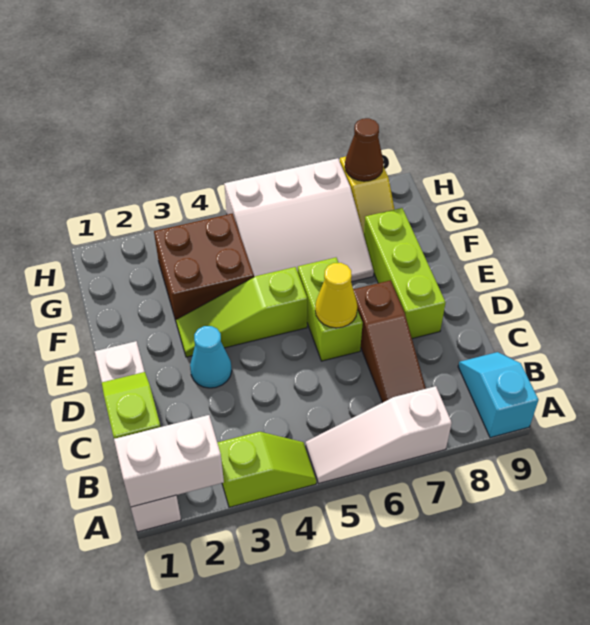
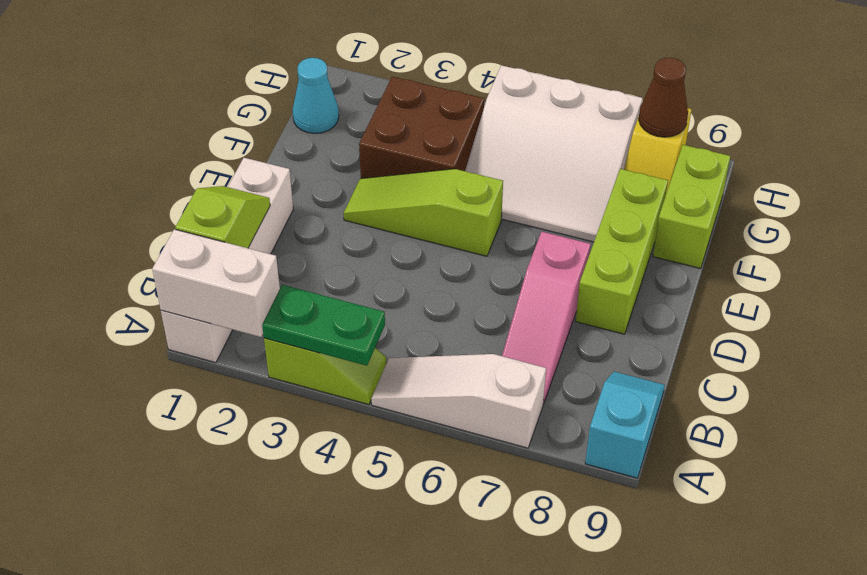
none -> green 1x2 plate [262,285,385,366]
brown 1x3 slope [353,280,426,403] -> pink 1x3 slope [502,232,591,404]
cyan 1x1 cone [190,326,232,388] -> cyan 1x1 cone moved to [292,58,339,133]
lime 1x2 brick [298,258,363,361] -> lime 1x2 brick moved to [653,145,730,269]
yellow 1x1 cone [315,263,357,328] -> none

